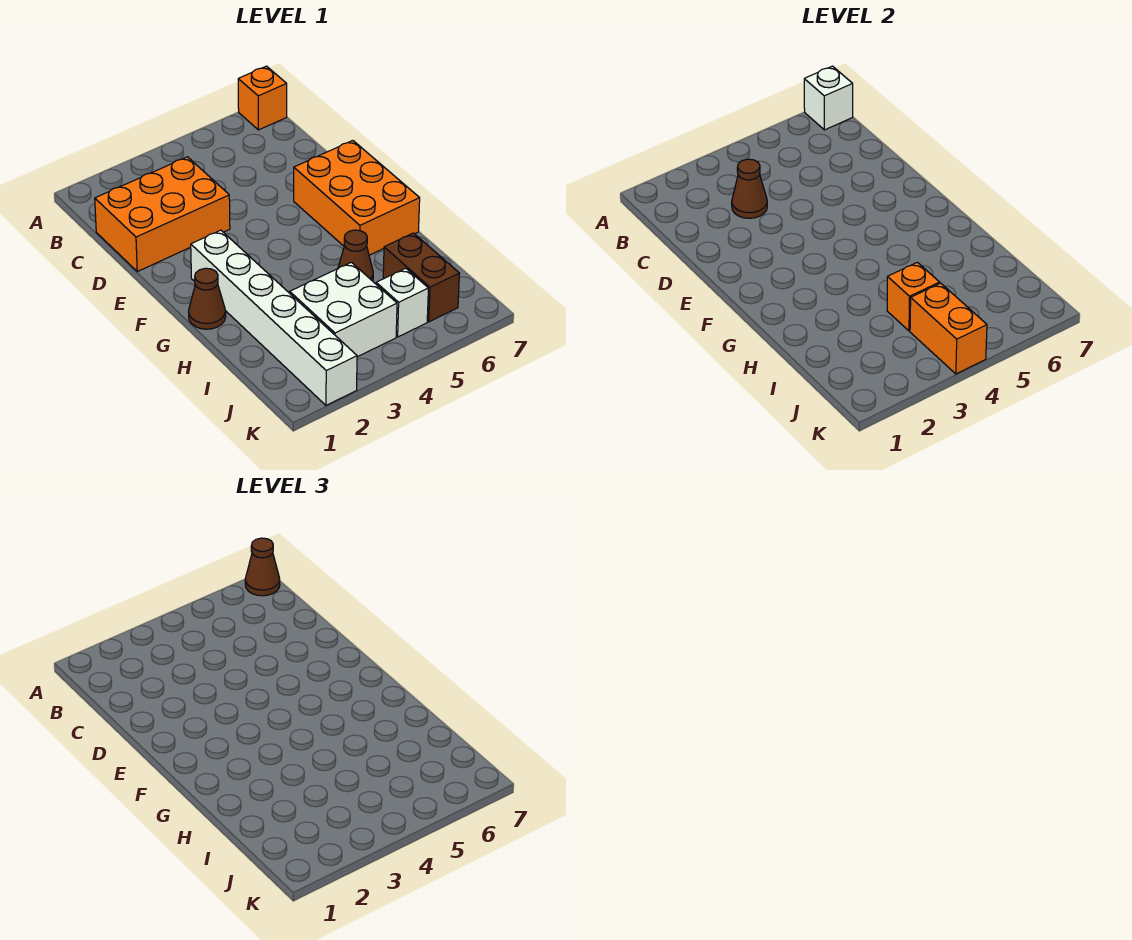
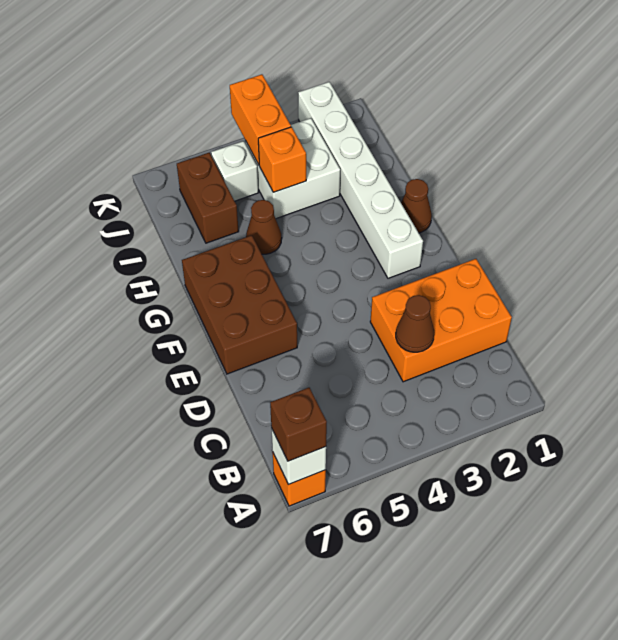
brown 1x1 cone [245,538,280,596] -> brown 1x1 brick [270,388,327,461]
orange 2x3 brick [294,141,420,255] -> brown 2x3 brick [182,235,297,374]

